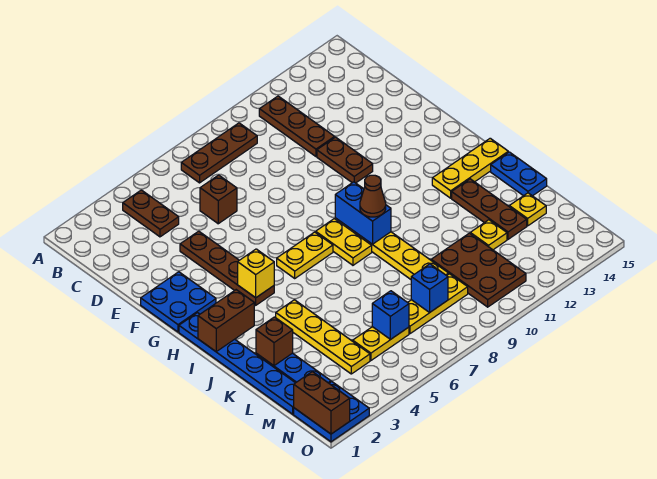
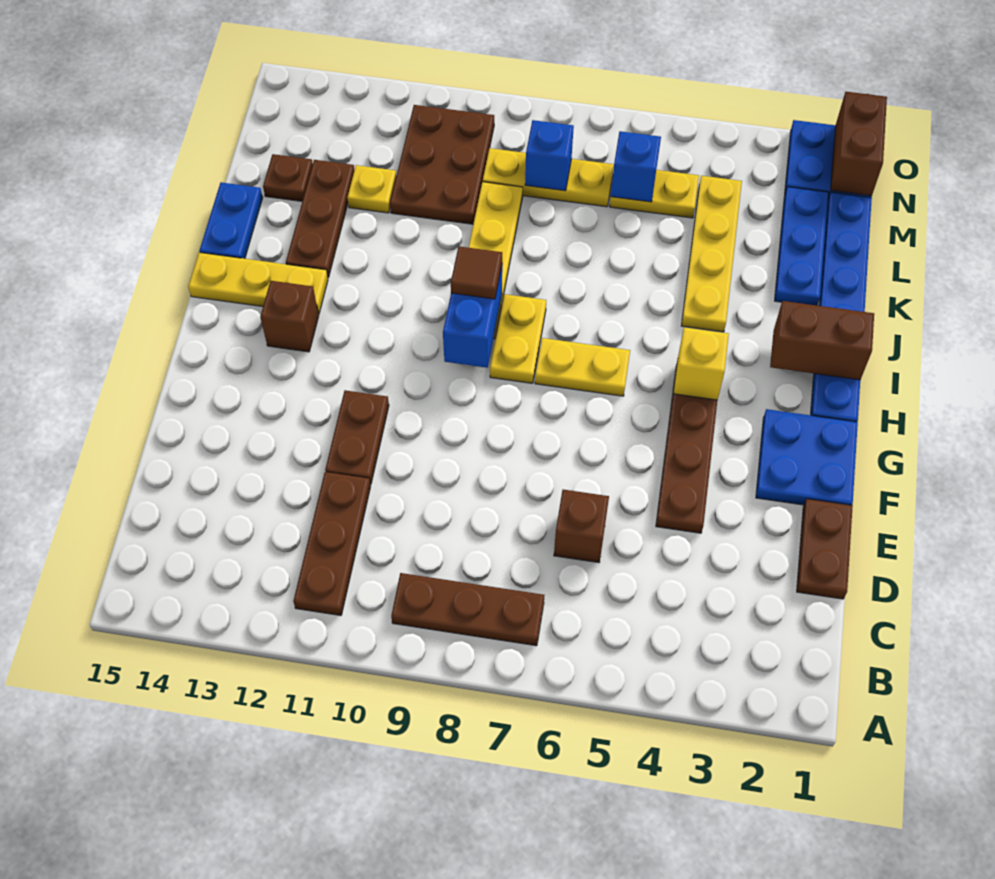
brown 1x2 plate [123,190,179,237] -> brown 1x2 plate moved to [797,499,853,599]
brown 1x1 cone [360,175,386,217] -> brown 1x1 tile [451,246,502,299]
brown 1x1 brick [256,317,293,366] -> brown 1x1 brick moved to [260,281,319,352]
yellow 1x1 plate [509,193,546,226] -> brown 1x1 plate [263,154,313,201]

